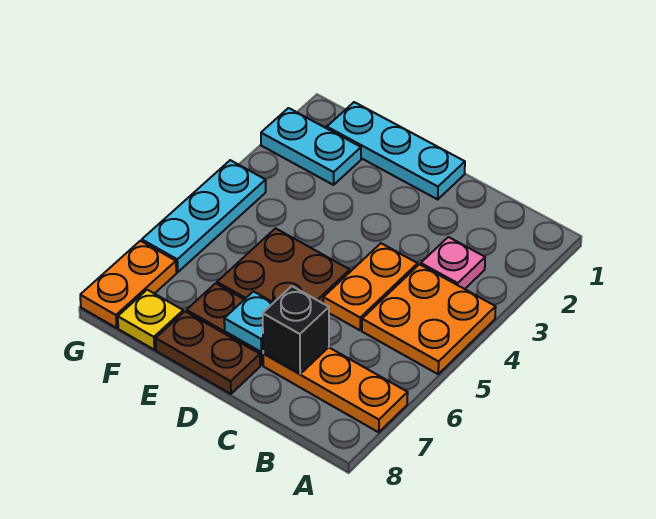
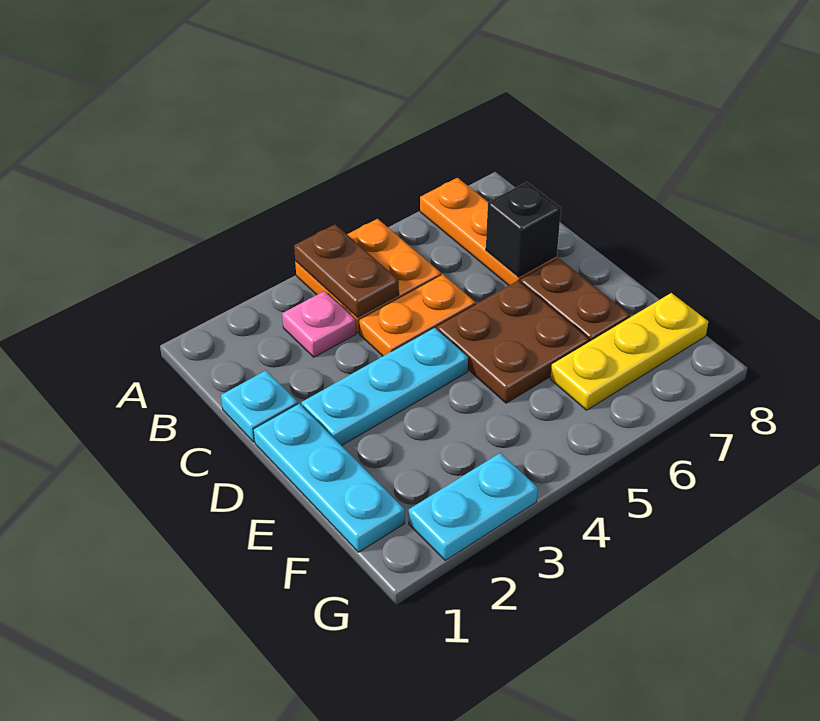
cyan 1x1 plate [224,292,273,352] -> cyan 1x1 plate moved to [221,371,298,442]
brown 1x2 plate [156,311,260,394] -> brown 1x2 plate moved to [294,224,399,317]
cyan 1x2 plate [261,108,361,185] -> cyan 1x2 plate turned to [409,453,538,561]
yellow 1x1 plate [118,290,183,350] -> yellow 1x3 plate [550,293,708,410]
cyan 1x3 plate [142,160,266,272] -> cyan 1x3 plate moved to [301,328,468,446]
orange 1x2 plate [80,241,176,328] -> none

